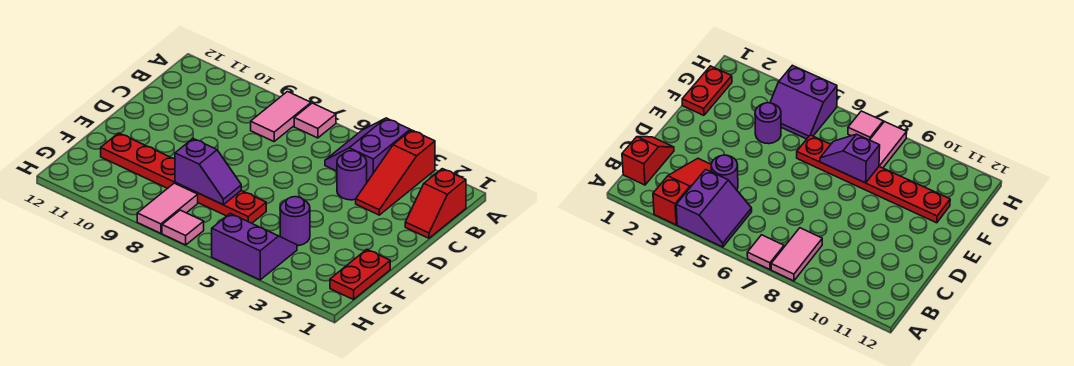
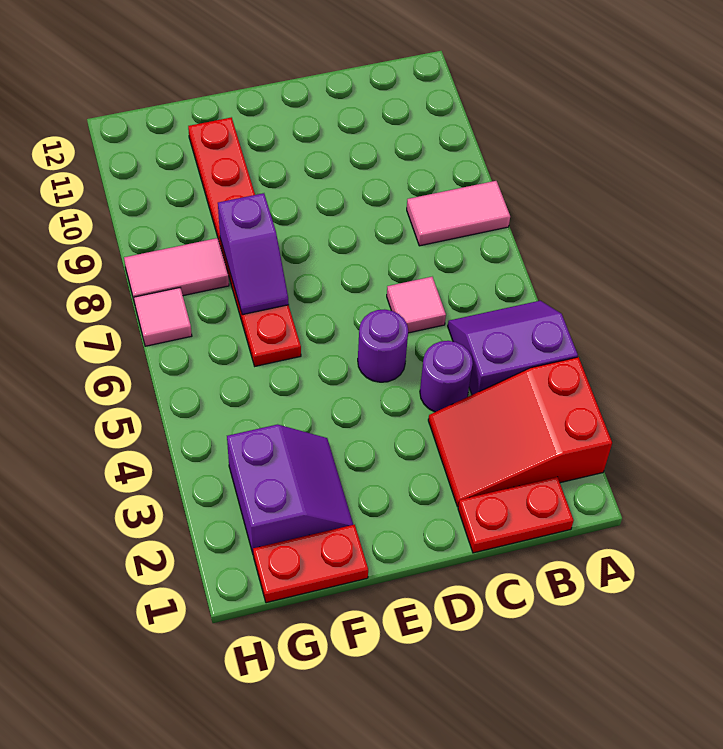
red 1x3 slope [356,130,435,215] -> red 2x3 slope [428,357,612,507]
pink 1x1 tile [294,103,336,138] -> pink 1x1 tile moved to [387,277,446,333]
red 1x2 slope [405,169,466,238] -> red 1x2 plate [458,477,574,553]
purple 1x1 round brick [280,197,310,246] -> purple 1x1 round brick moved to [358,309,408,382]
purple 2x2 slope [212,213,297,280] -> purple 2x2 slope moved to [227,425,353,553]

